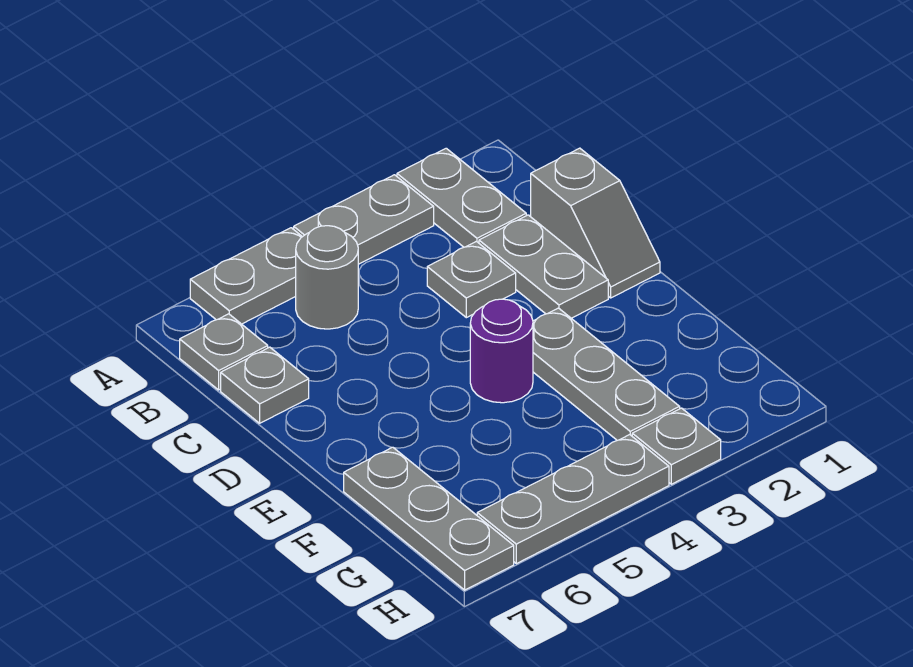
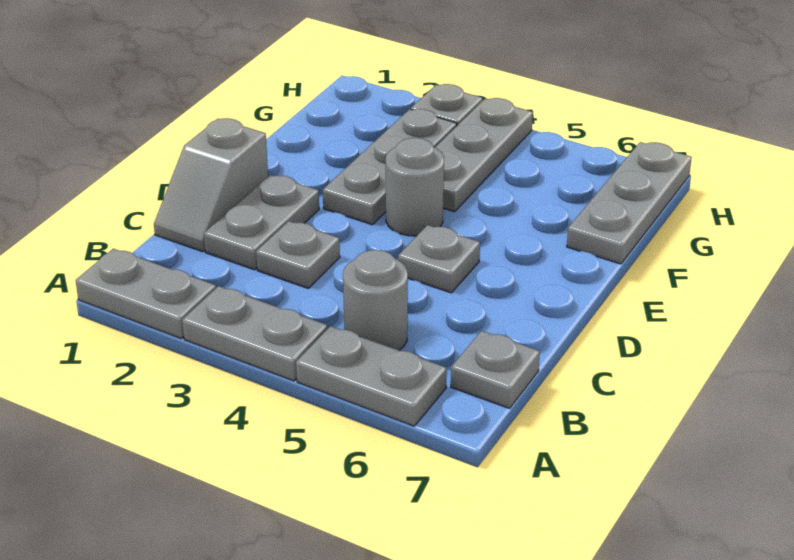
grey 1x2 plate [397,148,526,247] -> grey 1x2 plate turned to [75,248,216,339]
grey 1x2 slope [531,148,660,298] -> grey 1x2 slope turned to [154,118,268,252]
grey 1x1 plate [221,347,309,423] -> grey 1x1 plate moved to [398,225,480,293]
purple 1x1 round brick [470,299,533,403] -> grey 1x1 round brick [386,138,444,236]
grey 1x3 plate [477,435,669,564] -> grey 1x3 plate turned to [435,98,533,212]

